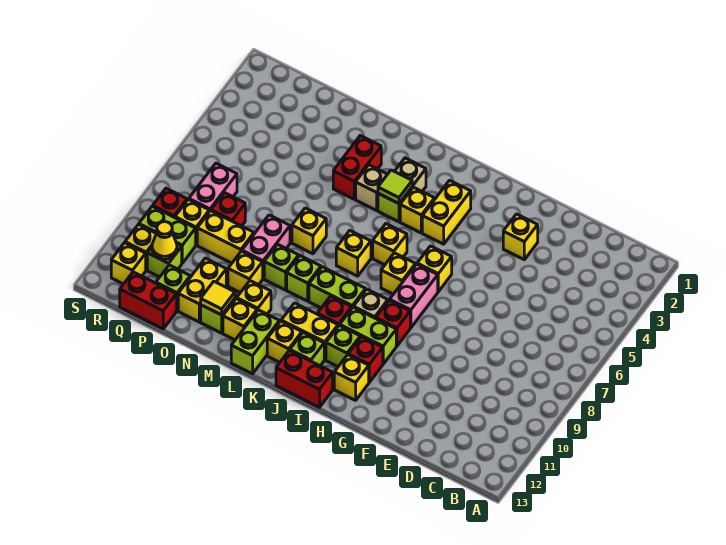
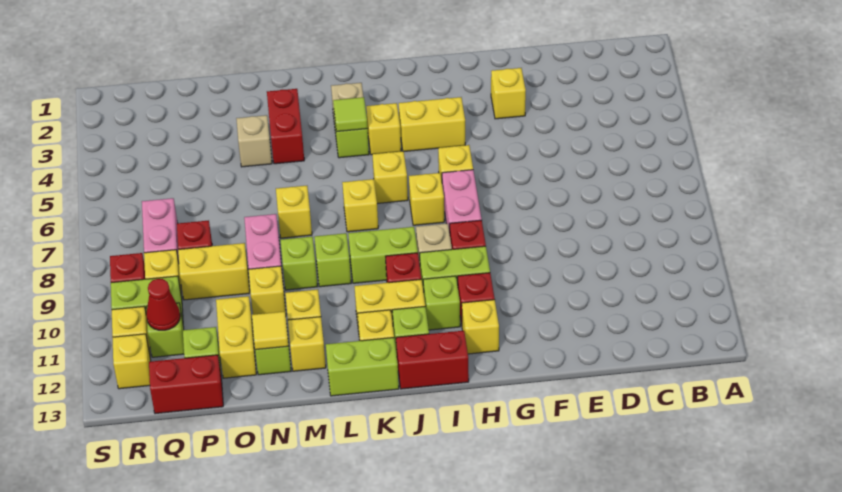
yellow 1x2 brick [422,180,471,244] -> yellow 1x2 brick turned to [399,97,465,151]
tan 1x1 brick [356,165,387,210] -> tan 1x1 brick moved to [236,115,272,167]
lime 1x2 brick [231,310,280,374] -> lime 1x2 brick turned to [326,338,399,396]
yellow 1x1 cone [152,222,177,259] -> red 1x1 cone [146,279,180,330]

